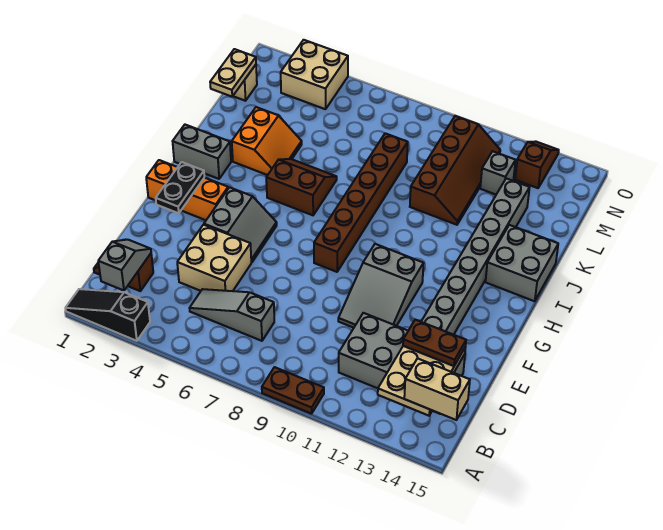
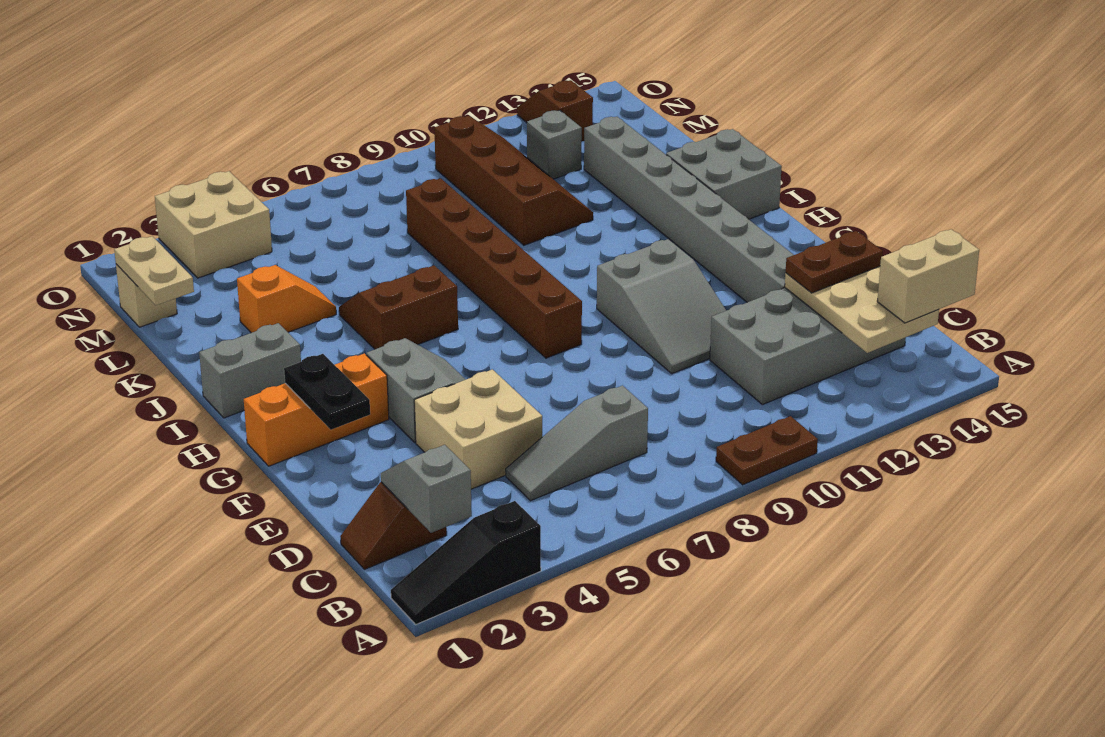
orange 2x2 slope [232,107,302,175] -> orange 1x2 slope [237,265,336,333]

